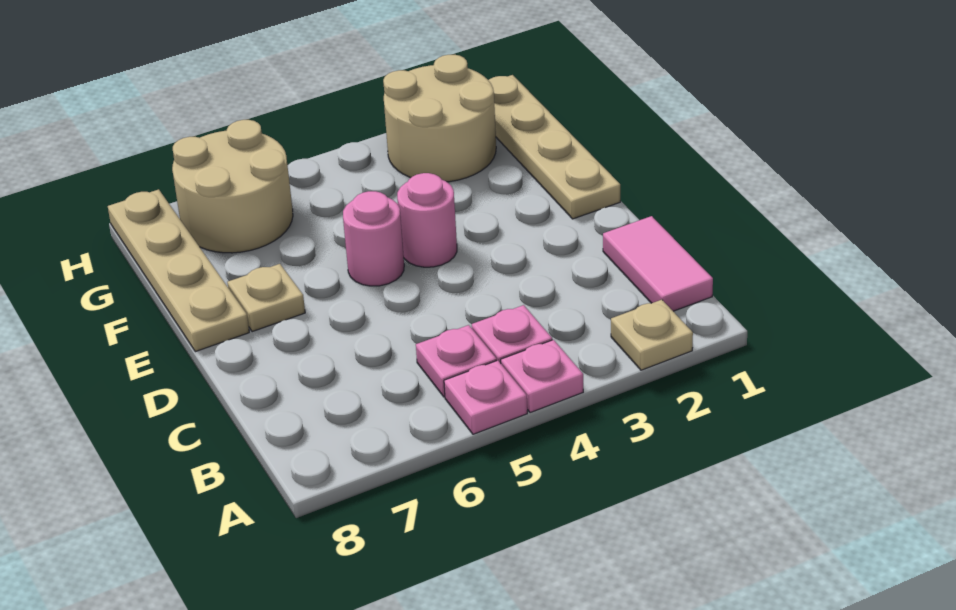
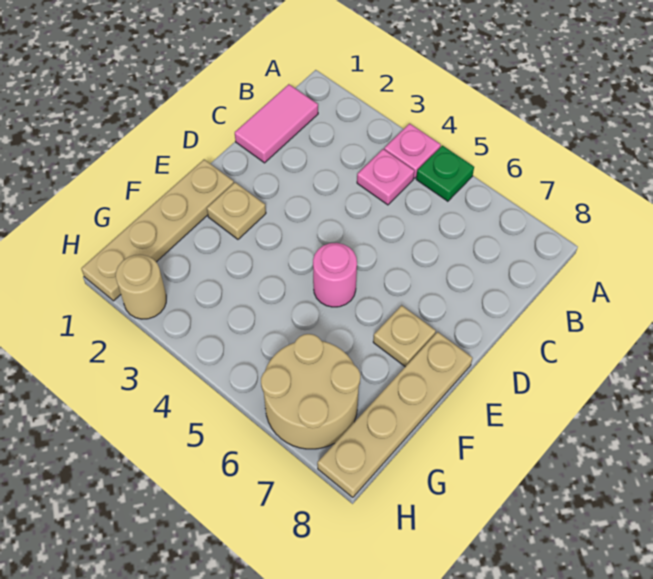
tan 1x1 plate [611,300,693,370] -> tan 1x1 plate moved to [207,182,266,239]
pink 1x1 plate [444,360,527,434] -> green 1x1 plate [416,146,474,201]
pink 1x1 plate [416,325,497,397] -> none
pink 1x1 round brick [397,173,457,267] -> none
tan 2x2 round brick [383,55,496,182] -> tan 1x1 round brick [116,255,166,319]

